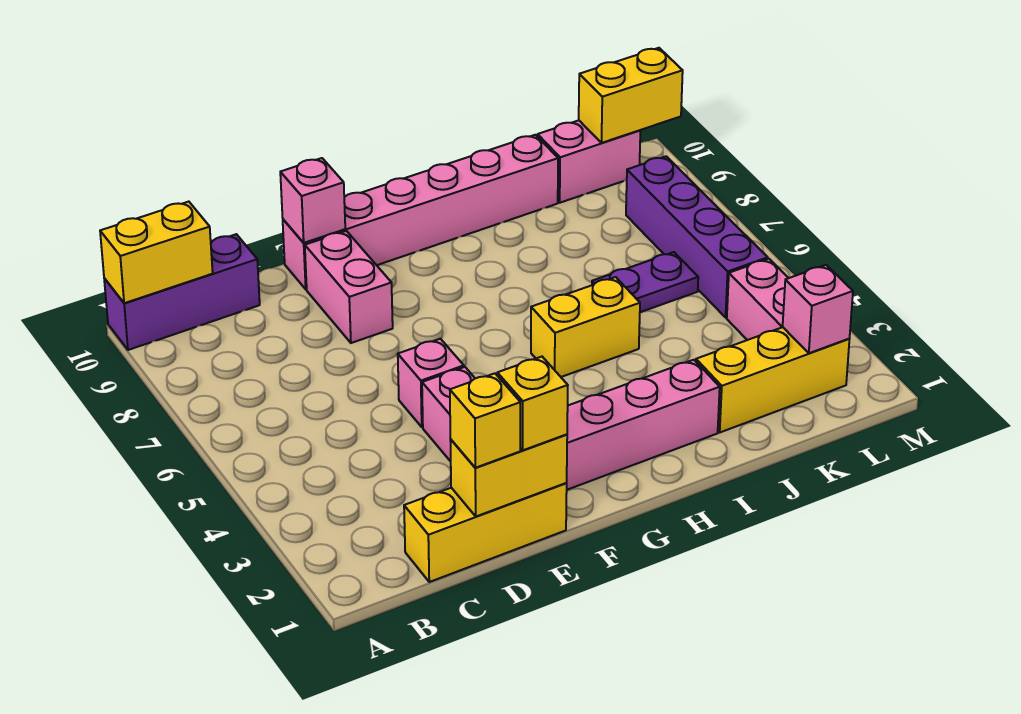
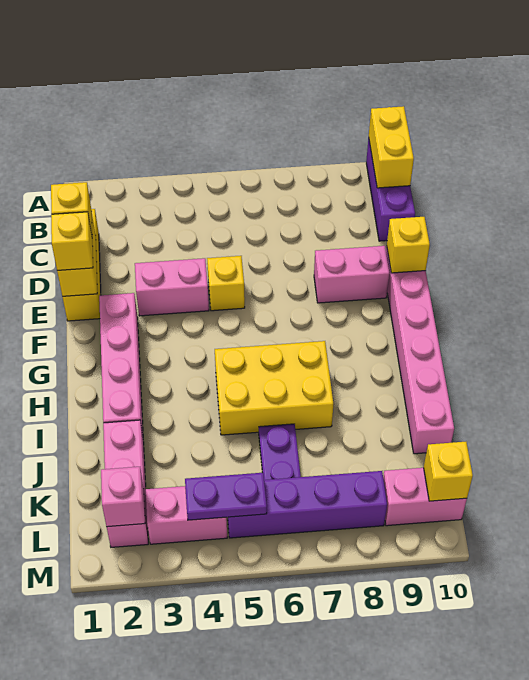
pink 1x1 brick [398,339,464,427] -> yellow 1x1 brick [207,256,245,311]
pink 1x1 brick [280,158,345,243] -> yellow 1x1 brick [387,217,430,273]
yellow 1x2 brick [531,277,640,377] -> yellow 2x3 brick [215,341,333,435]
yellow 1x3 brick [696,327,849,432] -> pink 1x3 brick [103,420,148,547]
pink 1x2 brick [538,120,640,203] -> pink 1x2 brick turned to [383,468,467,526]
none -> purple 1x2 plate [185,473,267,520]
yellow 1x2 brick [579,48,683,143] -> yellow 1x1 brick [424,442,473,501]

